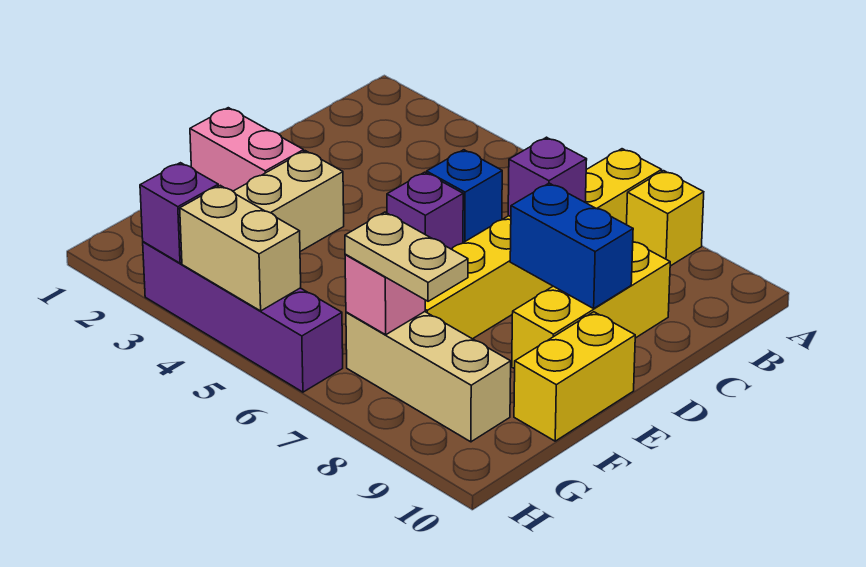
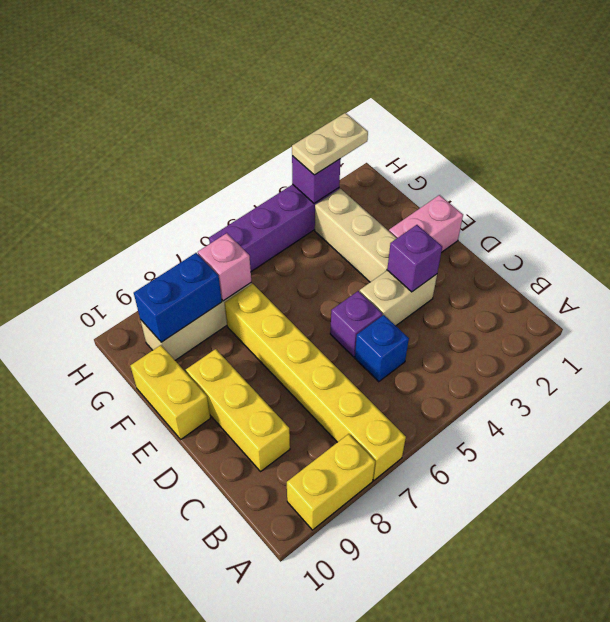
yellow 1x1 brick [627,171,704,266] -> yellow 1x2 brick [287,434,375,530]
purple 1x1 brick [508,137,587,217] -> purple 1x1 brick moved to [387,225,442,292]
blue 1x2 brick [510,183,633,308] -> blue 1x2 brick moved to [134,253,222,342]
tan 1x2 plate [345,212,468,301] -> tan 1x2 plate moved to [292,113,368,175]
tan 1x2 brick [180,185,301,311] -> tan 1x2 brick moved to [360,270,437,326]

